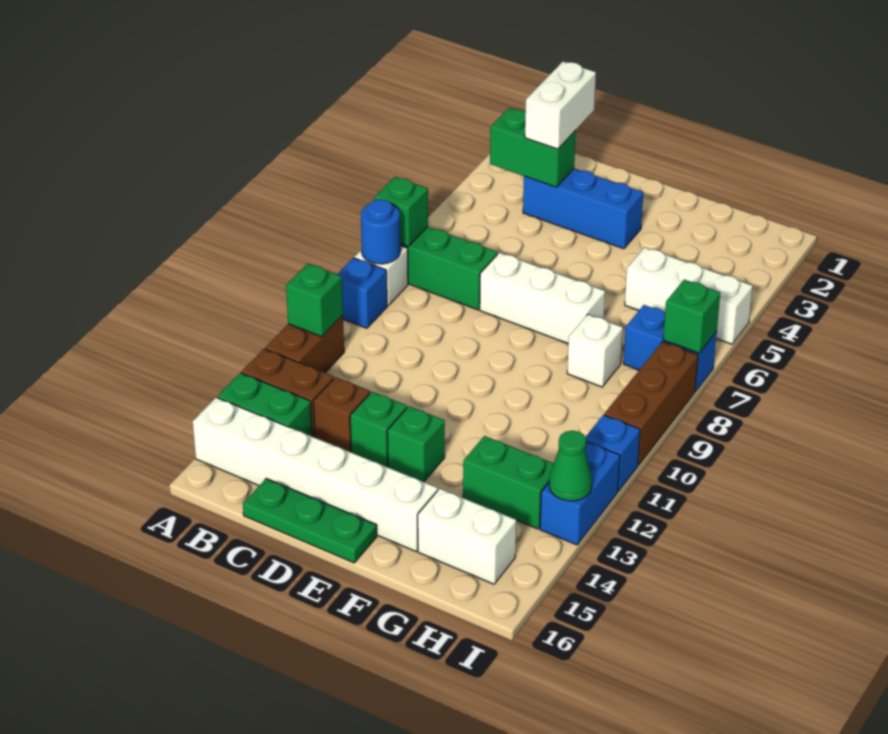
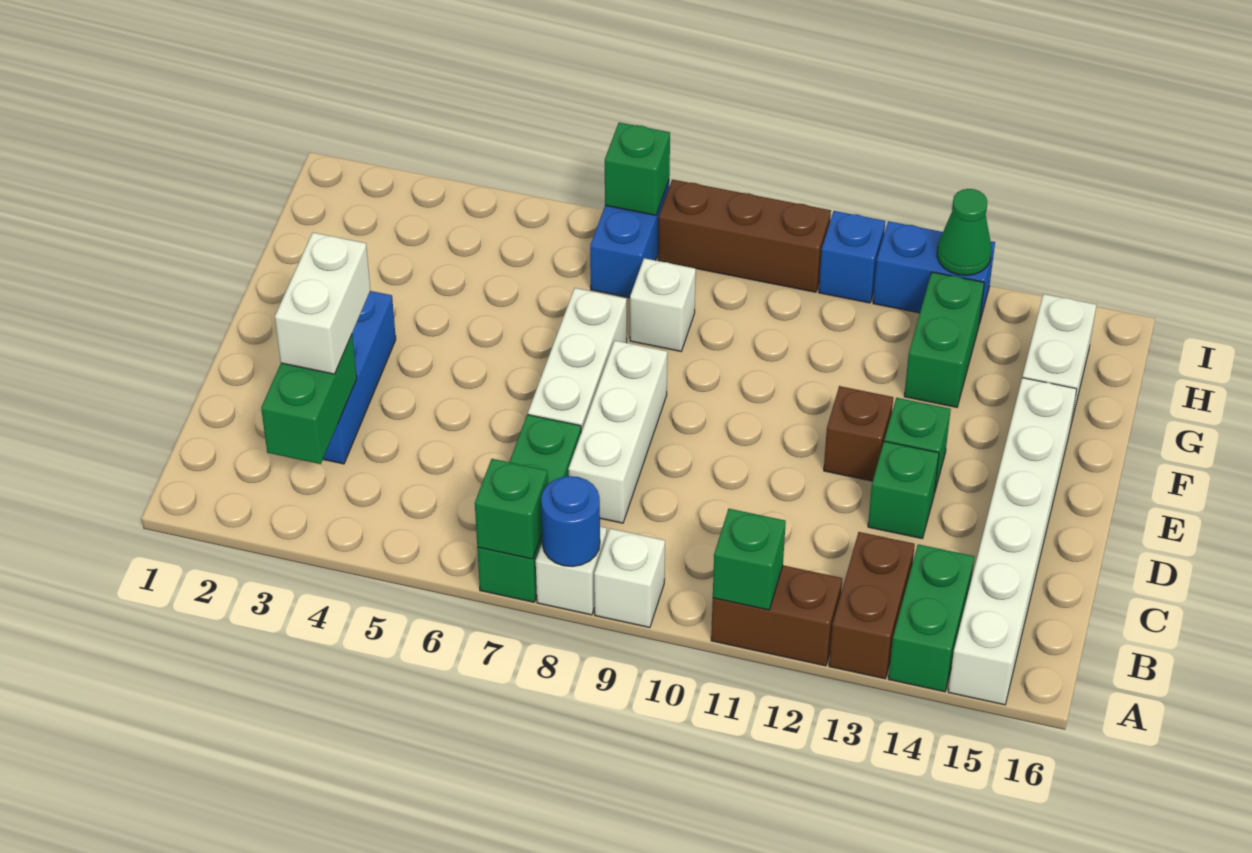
blue 1x1 brick [337,258,387,328] -> white 1x1 brick [594,529,665,628]
white 1x2 brick [525,61,596,149] -> white 1x2 brick turned to [275,233,370,374]
brown 1x1 brick [313,377,370,452] -> brown 1x1 brick moved to [824,386,893,481]
green 1x3 plate [243,479,377,563] -> none
white 1x3 brick [625,247,753,344] -> white 1x3 brick moved to [568,341,667,523]

